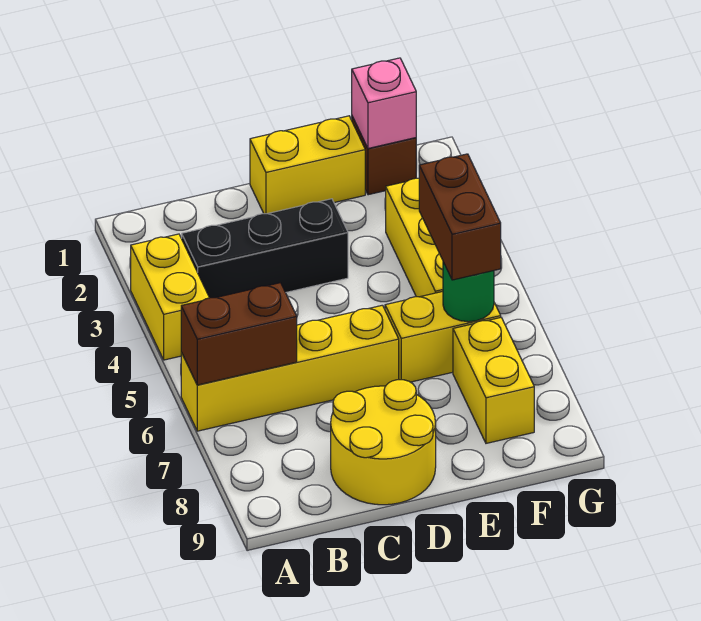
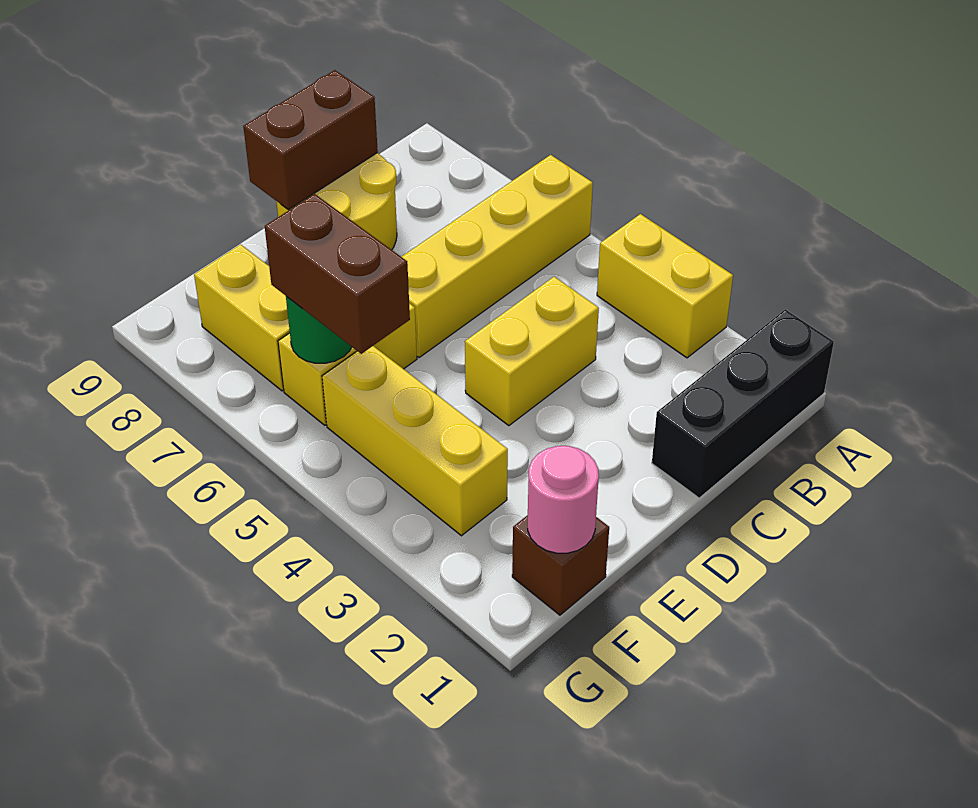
brown 1x2 brick [181,283,297,385] -> brown 1x2 brick moved to [243,70,378,210]
black 1x3 brick [182,199,348,298] -> black 1x3 brick moved to [652,309,834,498]
yellow 1x2 brick [250,116,365,214] -> yellow 1x2 brick moved to [465,277,599,426]
pink 1x1 brick [352,58,416,148] -> pink 1x1 round brick [528,446,599,553]

